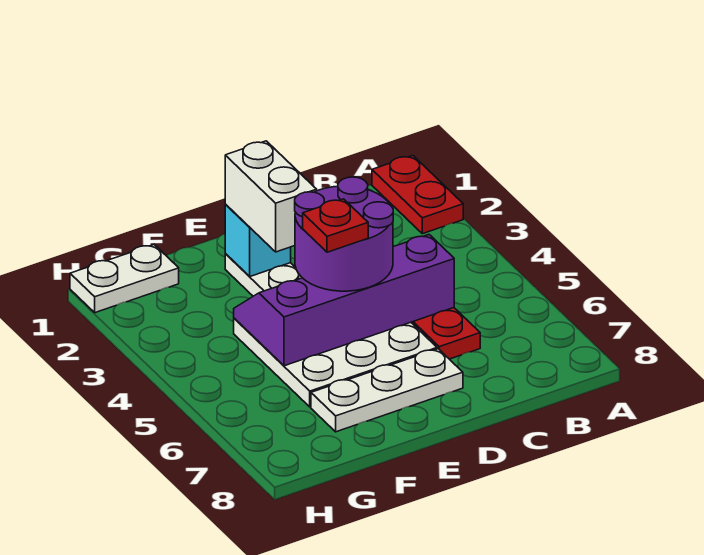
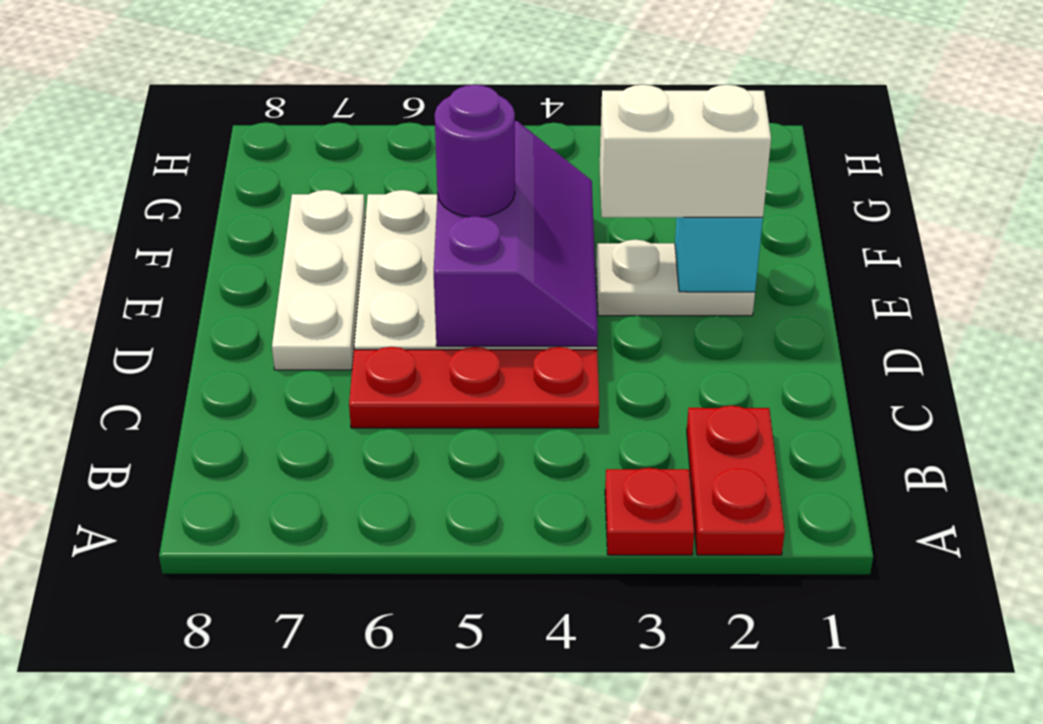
red 1x2 plate [372,156,463,234] -> red 1x2 plate turned to [687,406,785,555]
purple 2x4 slope [234,235,454,366] -> purple 2x3 slope [434,121,598,346]
purple 2x2 round brick [295,177,393,291] -> purple 1x1 round brick [435,85,515,217]
red 1x1 plate [303,199,368,252] -> red 1x1 plate moved to [605,468,694,555]
white 1x2 plate [70,245,179,313] -> none

